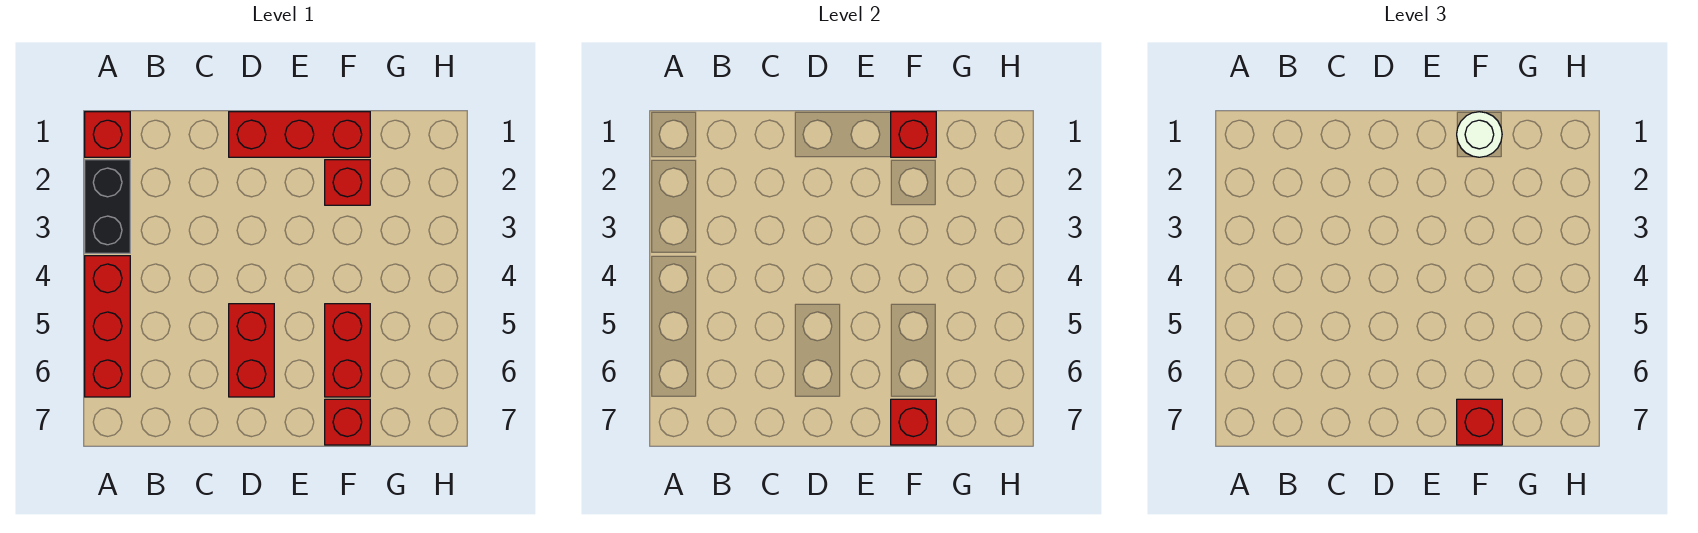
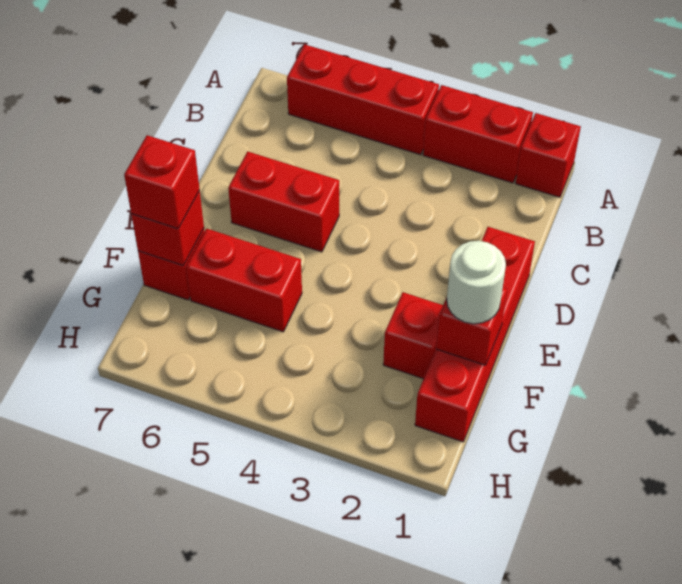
black 1x2 brick [85,160,130,253] -> red 1x2 brick [423,85,533,183]
red 1x3 brick [229,112,370,157] -> red 1x4 brick [415,227,535,442]

